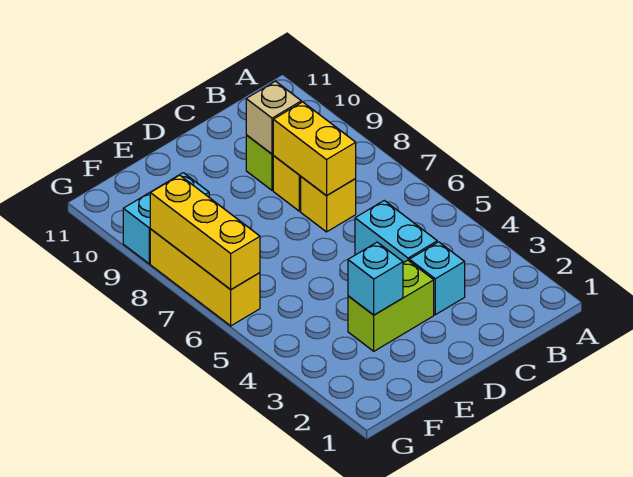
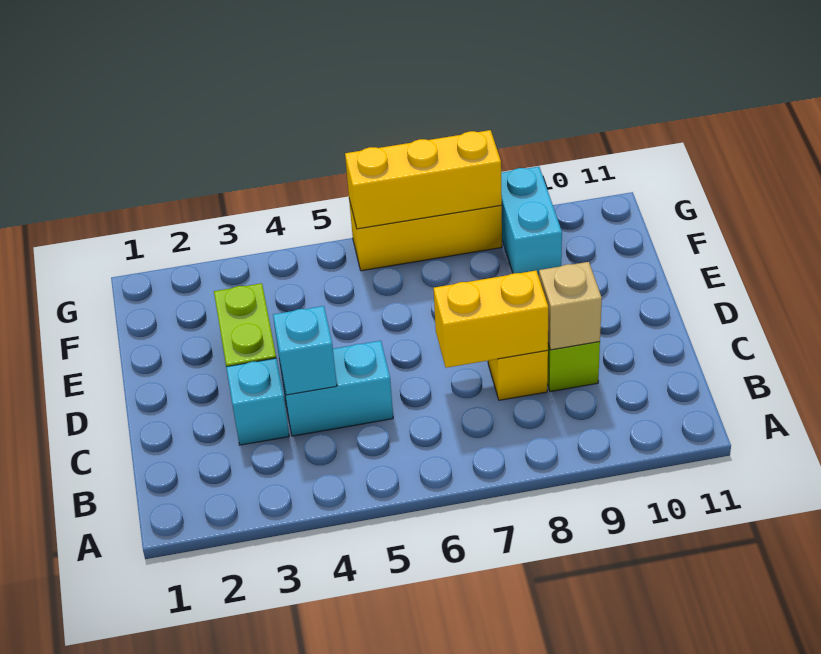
yellow 1x1 brick [301,177,356,232] -> none
cyan 1x1 brick [348,242,403,315] -> cyan 1x1 brick moved to [273,306,337,395]

